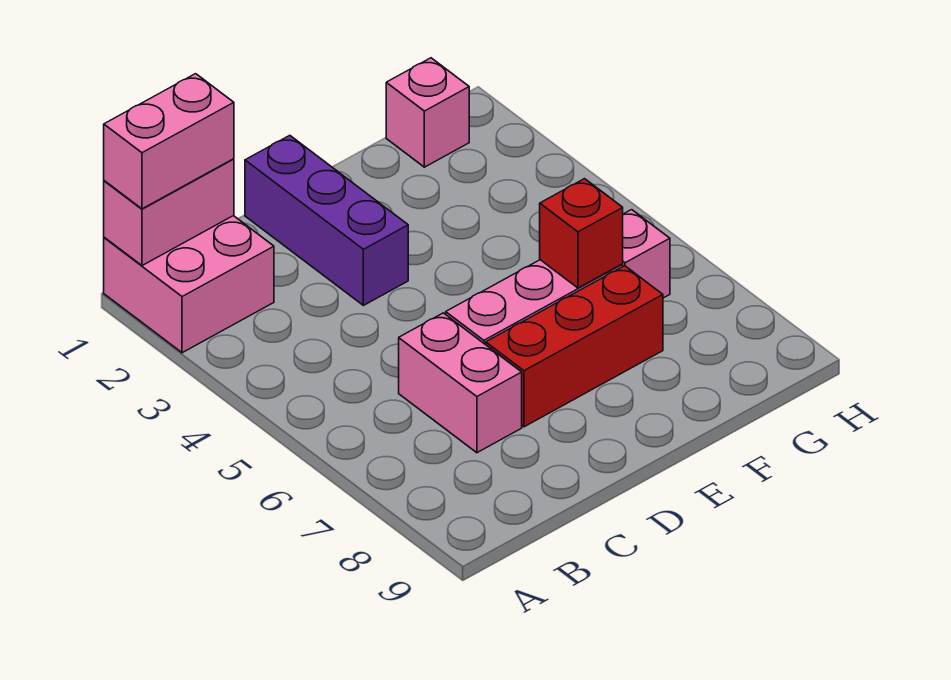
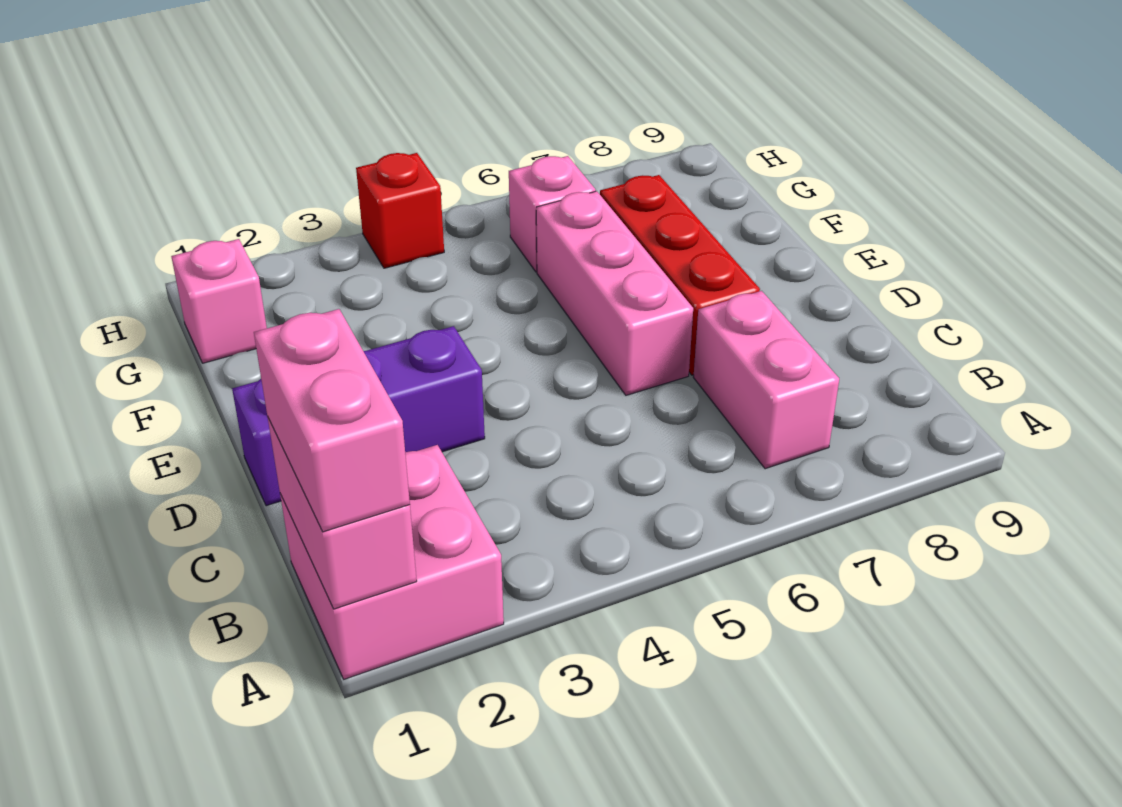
pink 1x2 brick [399,313,522,453] -> pink 1x2 brick turned to [693,291,839,469]
red 1x1 brick [540,179,623,288] -> red 1x1 brick moved to [356,153,444,268]

